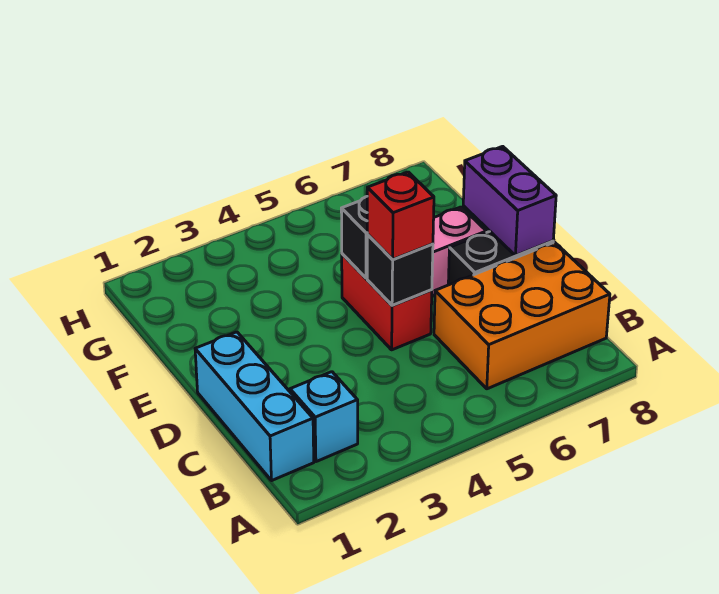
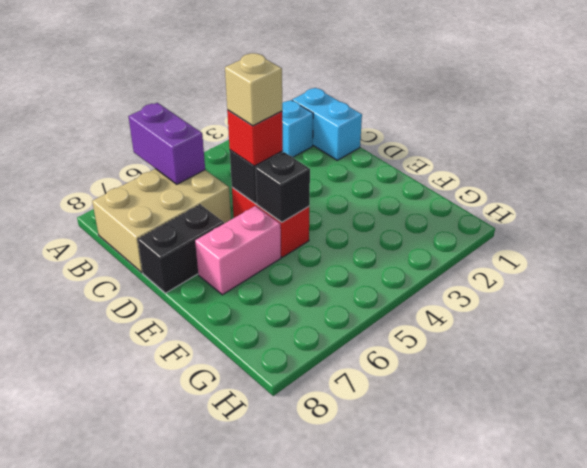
cyan 1x3 brick [195,332,314,481] -> cyan 1x2 brick [292,88,362,160]
orange 2x3 brick [434,242,610,389] -> tan 2x3 brick [92,169,231,273]
none -> tan 1x1 brick [225,53,282,126]
purple 1x2 brick [463,146,556,256] -> purple 1x2 brick moved to [128,103,205,184]

